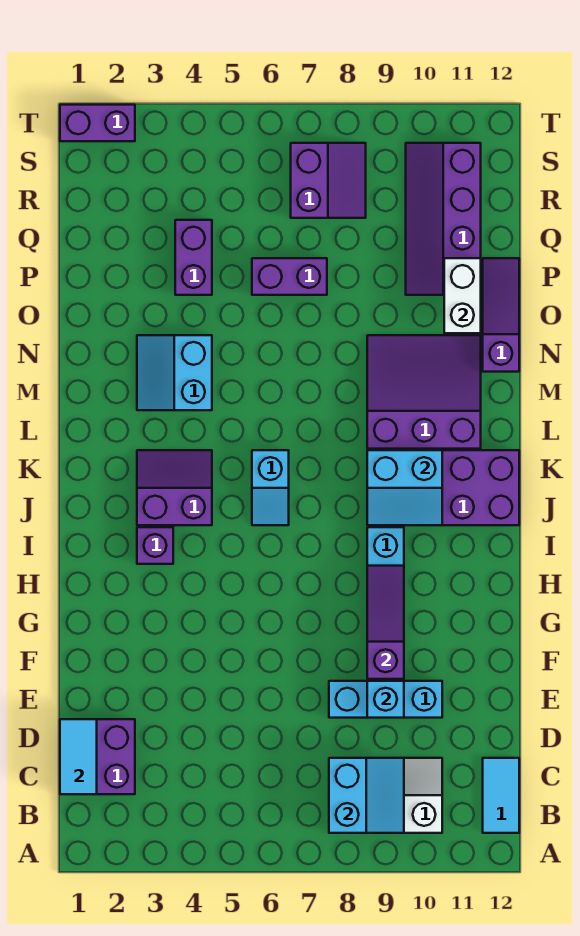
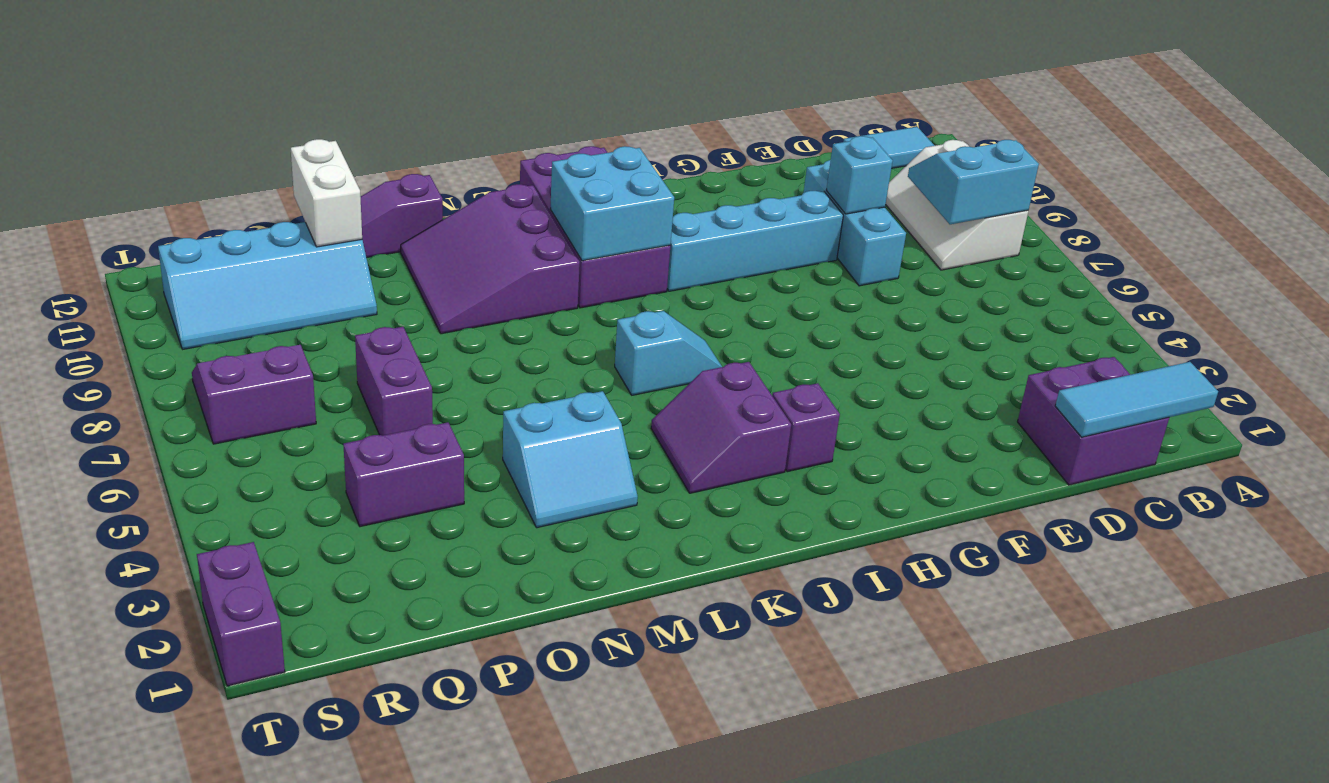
cyan 1x2 tile [60,719,97,794] -> cyan 1x3 tile [1055,362,1218,437]
purple 1x3 slope [367,566,404,679] -> none
cyan 2x2 slope [367,450,442,525] -> cyan 2x2 brick [550,146,674,261]
white 1x2 brick [444,258,481,333] -> white 1x2 brick turned to [291,139,362,247]
purple 2x4 slope [406,143,481,295] -> cyan 2x4 slope [158,222,377,349]

